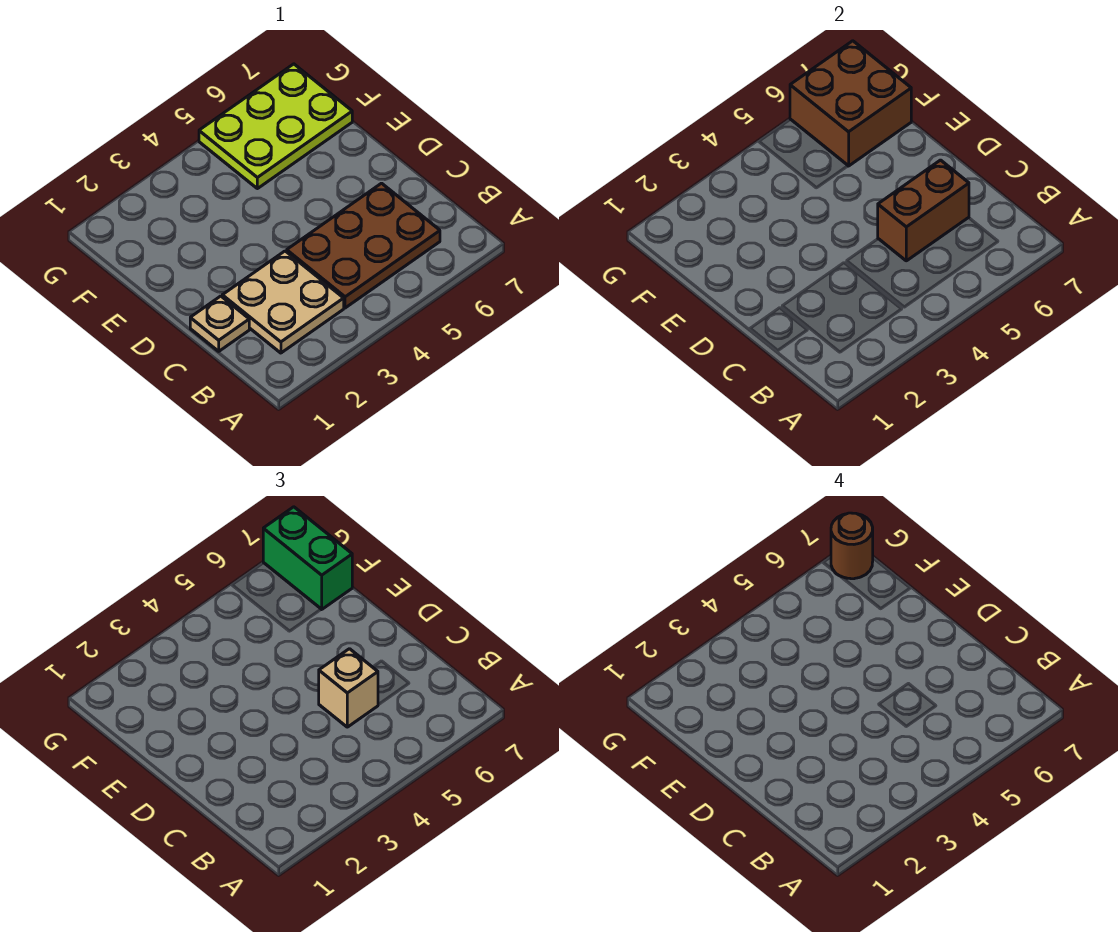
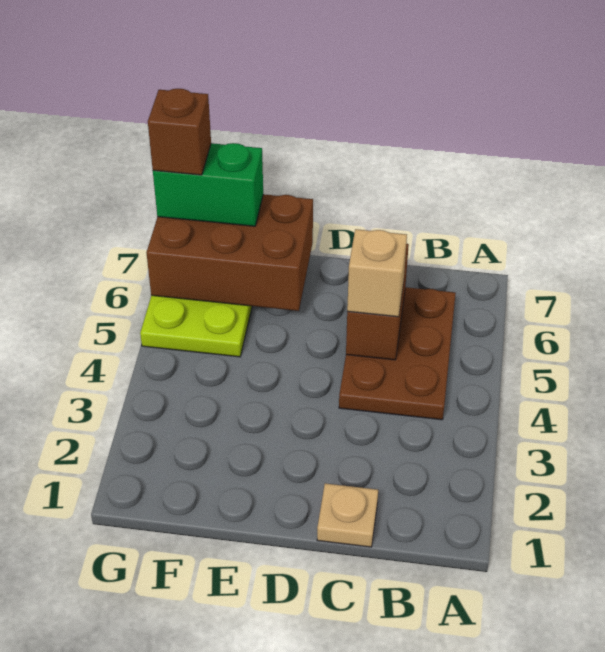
tan 2x2 plate [222,251,344,353] -> none
brown 2x2 brick [790,41,911,166] -> brown 2x3 brick [146,194,313,311]
brown 1x1 round brick [831,513,873,579] -> brown 1x1 brick [148,89,211,175]

